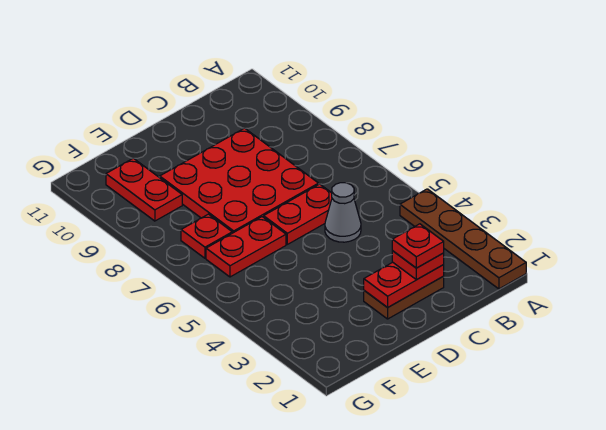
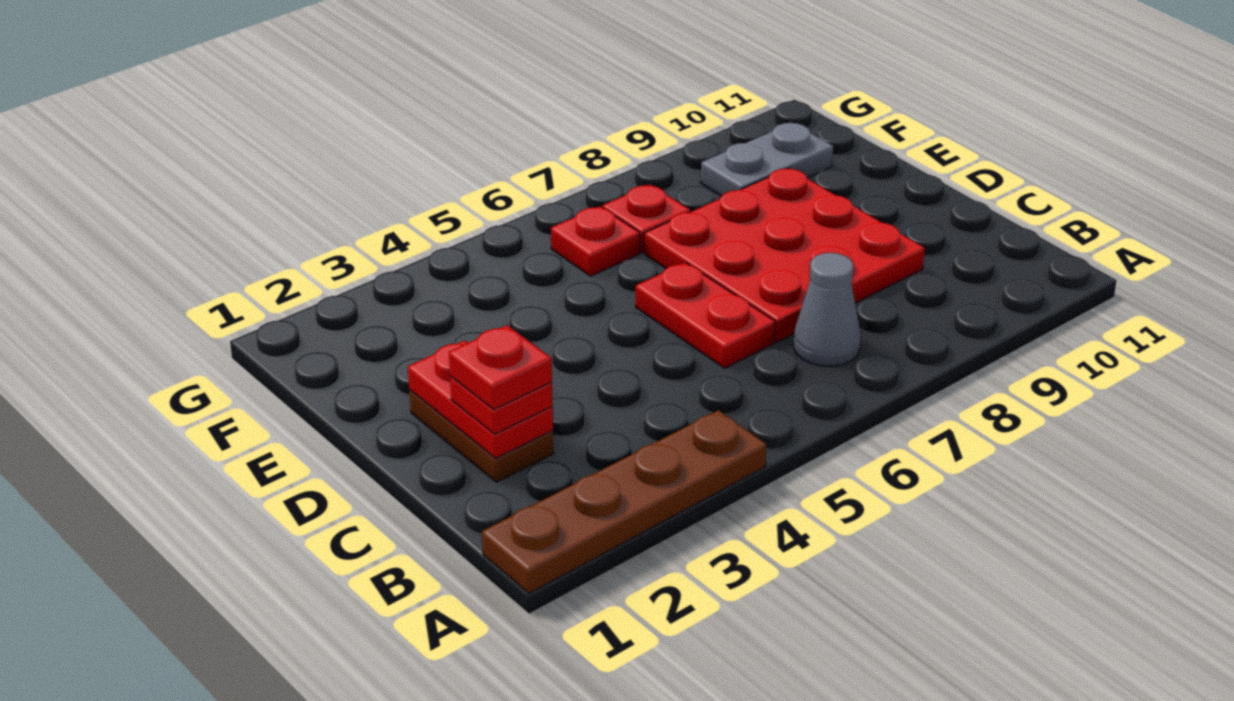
grey 1x1 cone [325,183,361,242] -> grey 1x1 cone moved to [793,253,861,366]
red 1x2 plate [206,217,286,277] -> red 1x1 plate [551,206,640,276]
red 1x2 plate [106,158,182,221] -> grey 1x2 plate [701,123,833,196]

